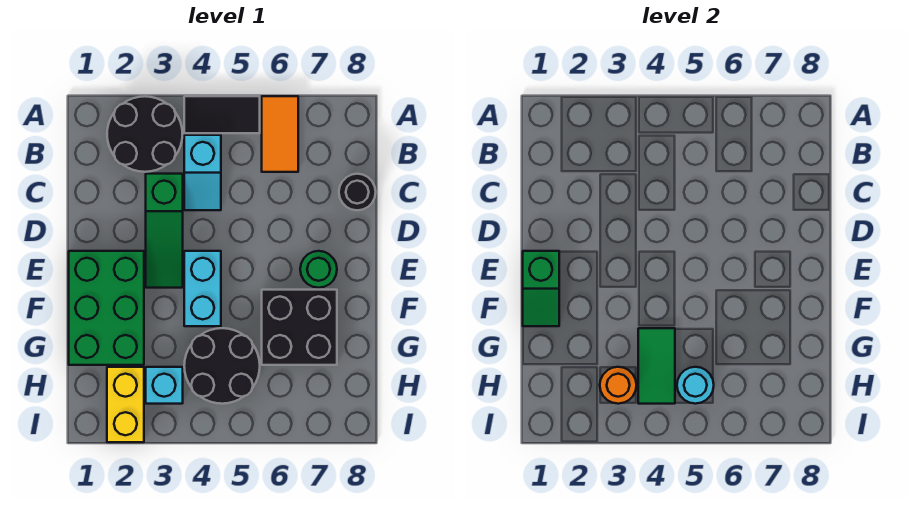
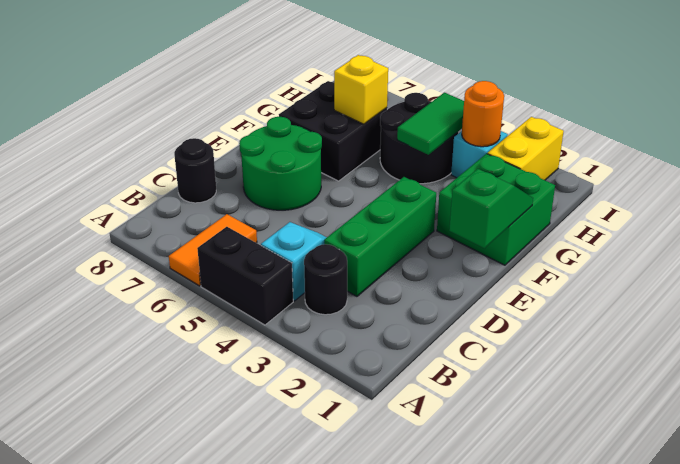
black 2x2 round brick [107,96,183,172] -> black 1x1 round brick [304,244,347,315]
black 1x2 tile [184,96,260,133] -> black 1x2 brick [197,227,293,325]
green 1x3 slope [146,174,183,288] -> green 1x3 brick [324,177,436,296]
green 2x3 brick [69,251,144,365] -> green 2x2 brick [437,154,555,265]
cyan 1x2 brick [184,251,221,326] -> none
green 1x1 round brick [300,251,337,288] -> green 2x2 round brick [239,117,322,210]
none -> yellow 1x1 brick [334,55,388,124]
cyan 1x1 round brick [677,367,714,404] -> none

